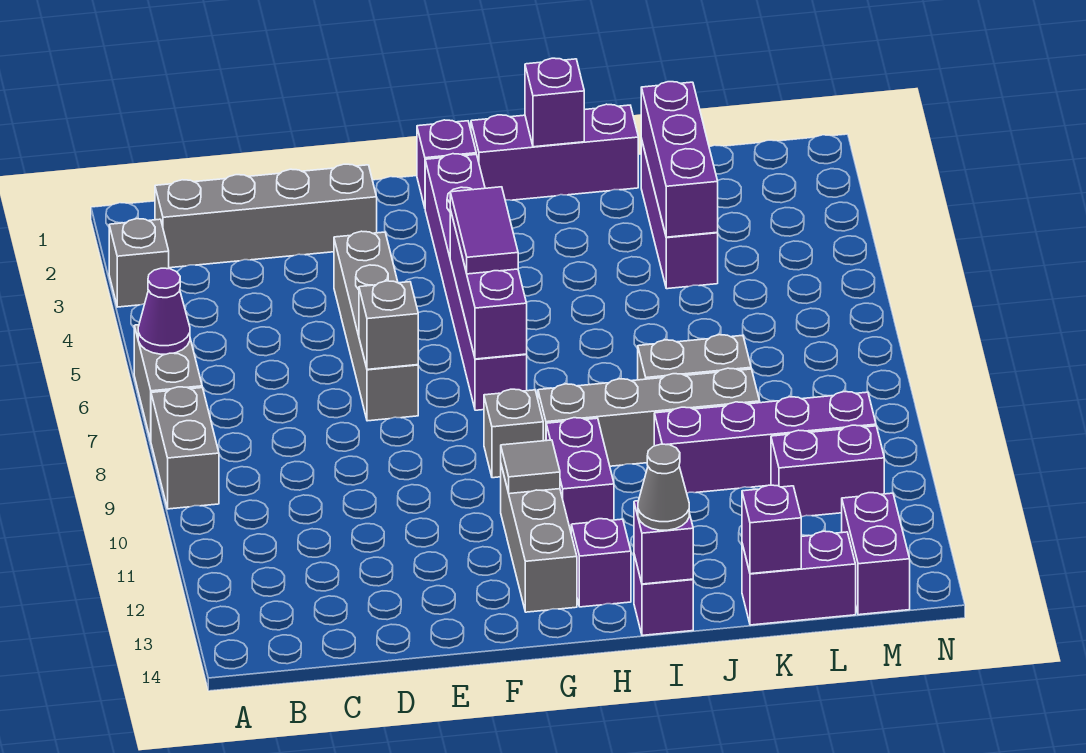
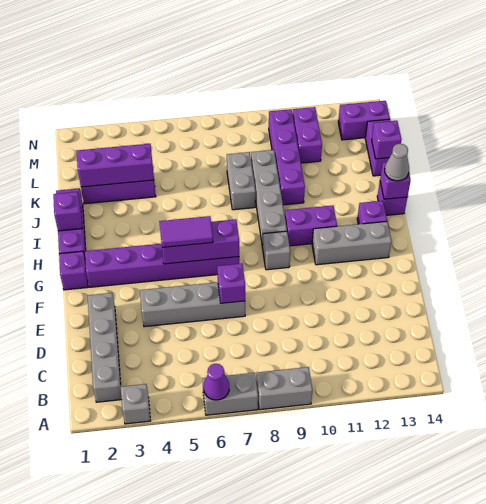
grey 1x1 brick [359,281,418,369] -> purple 1x1 brick [217,264,245,303]
grey 1x1 tile [501,440,560,494] -> none

